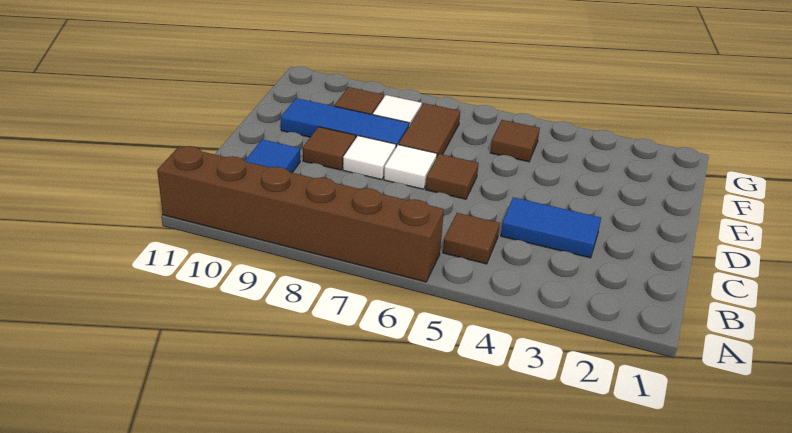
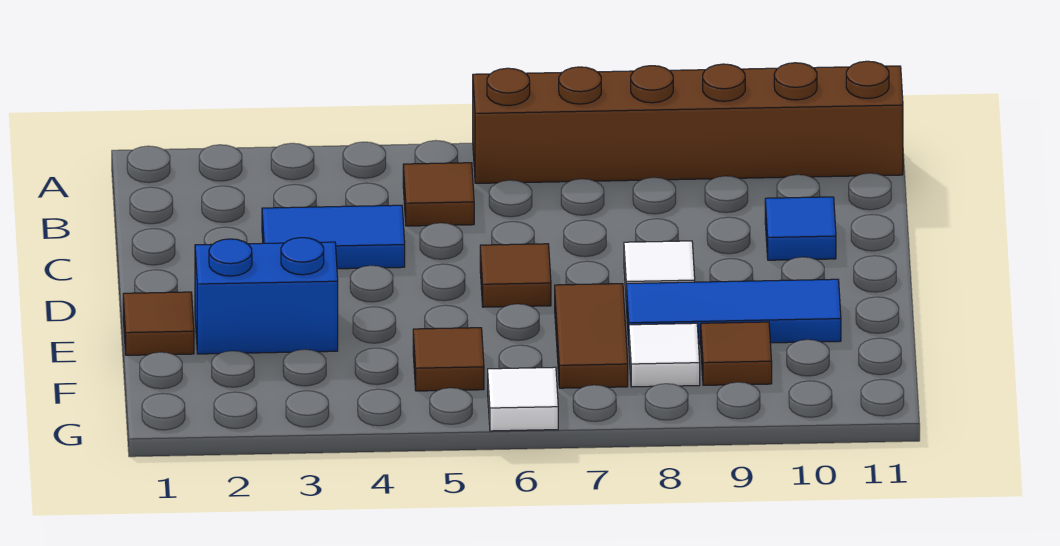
white 1x1 tile [384,145,437,189] -> white 1x1 tile moved to [488,367,558,431]
brown 1x1 tile [303,127,356,170] -> brown 1x1 tile moved to [123,292,194,355]
none -> blue 1x2 brick [195,238,338,354]

